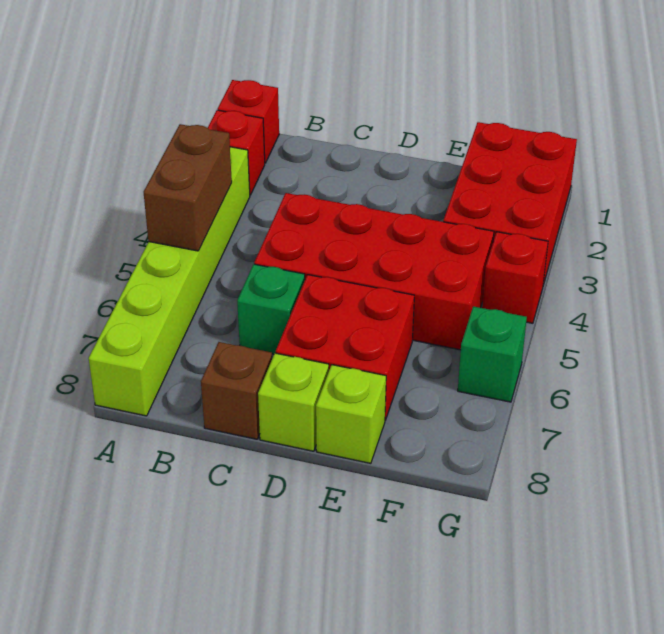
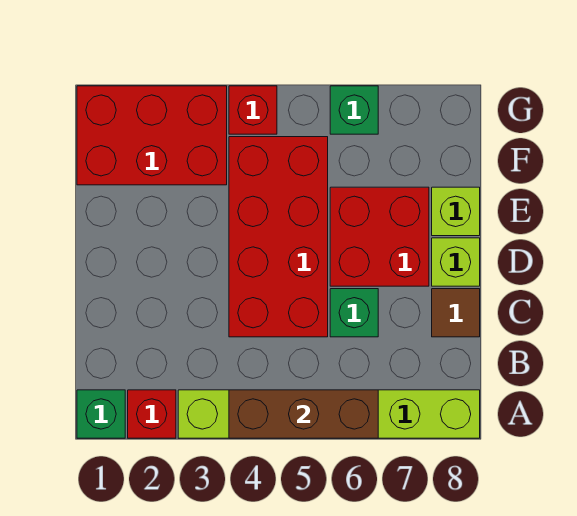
red 1x1 brick [218,80,279,163] -> green 1x1 brick [77,390,125,438]
brown 1x2 brick [144,124,232,251] -> brown 1x3 brick [229,390,378,438]
brown 1x1 brick [201,342,272,439] -> brown 1x1 tile [432,289,480,337]

